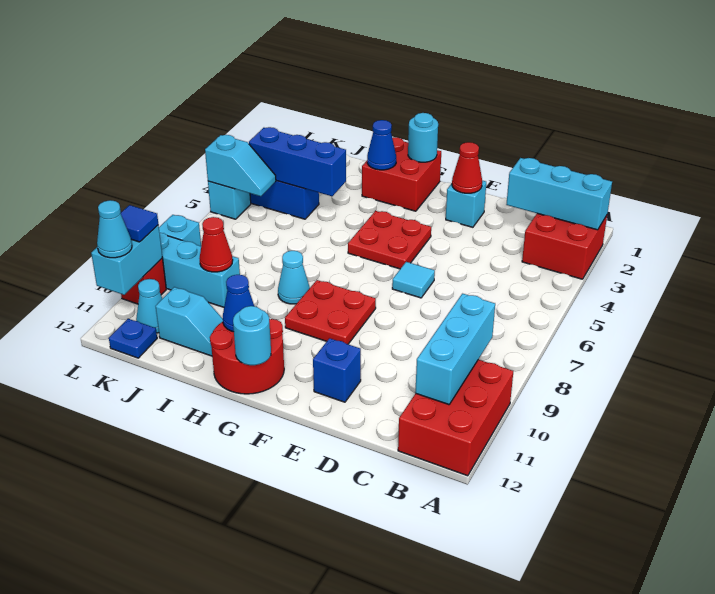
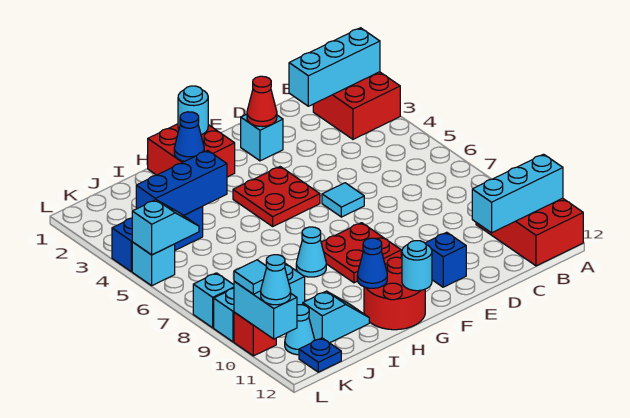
cyan 1x3 brick [415,294,495,405] -> cyan 1x3 brick turned to [472,154,563,233]
red 1x1 cone [199,217,233,272] -> none
blue 1x1 tile [121,205,158,242] -> cyan 1x1 tile [234,260,267,294]

